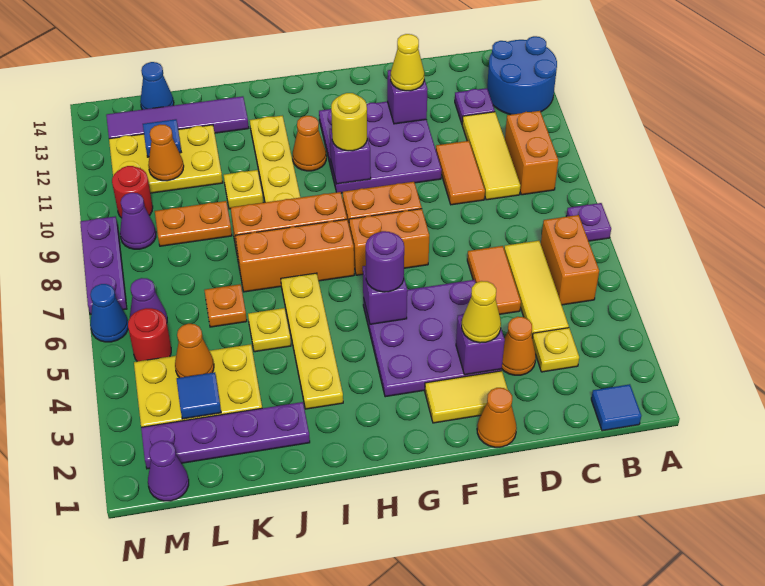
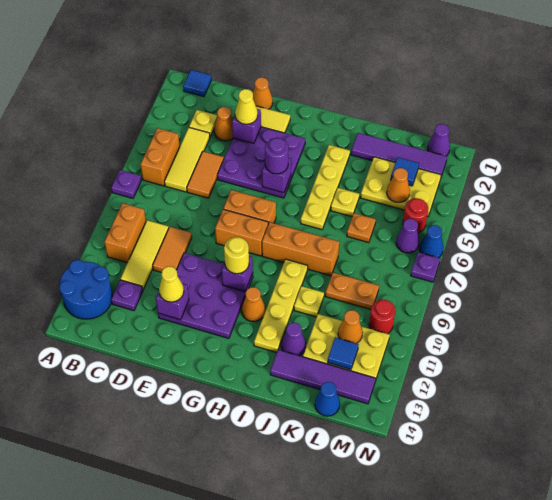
orange 1x3 brick [235,219,354,292] -> none
purple 1x4 plate [141,402,310,469] -> purple 1x4 tile [351,133,447,176]
purple 1x1 cone [120,193,156,249] -> purple 1x1 cone moved to [282,323,306,356]
purple 1x3 plate [80,216,127,315] -> purple 1x1 plate [411,252,440,282]

